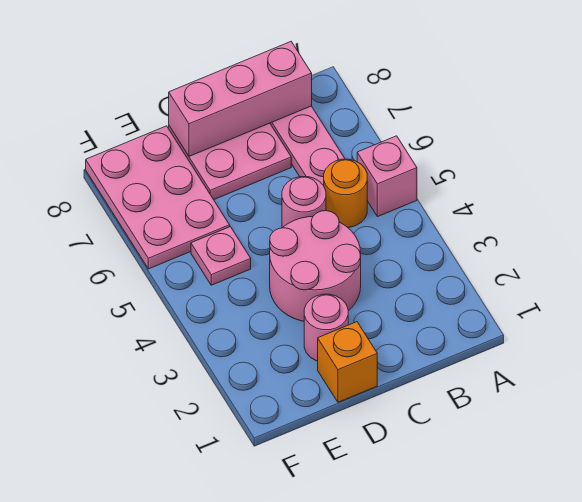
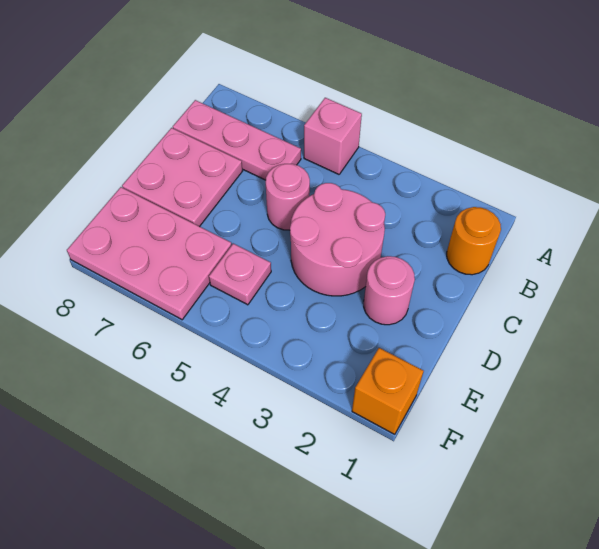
orange 1x1 round brick [324,159,367,228] -> orange 1x1 round brick moved to [447,207,501,275]
pink 1x3 brick [169,42,312,156] -> none
orange 1x1 brick [318,322,377,402] -> orange 1x1 brick moved to [352,348,424,434]

